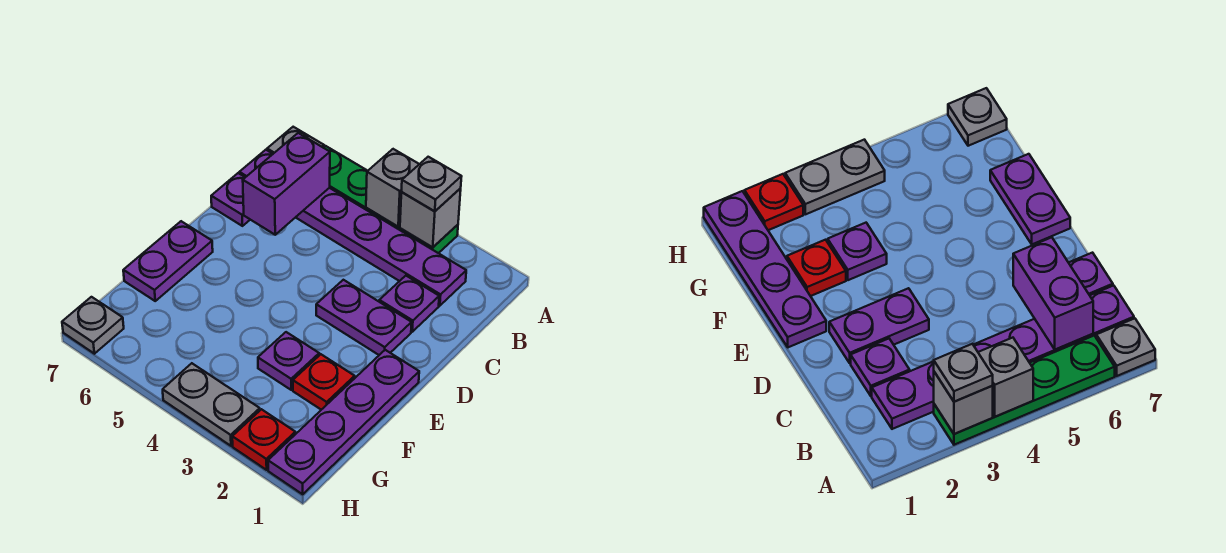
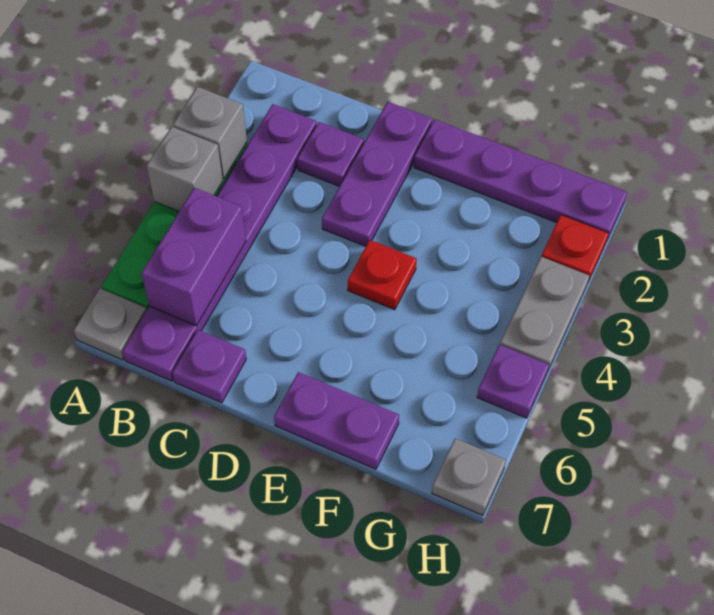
grey 1x1 plate [402,157,462,211] -> none
purple 1x2 brick [243,133,330,235] -> purple 1x2 brick turned to [141,188,246,326]
purple 1x2 plate [316,280,412,355] -> purple 1x3 plate [322,102,432,246]
red 1x1 plate [293,354,355,410] -> red 1x1 plate moved to [348,240,417,310]
purple 1x1 plate [258,332,319,390] -> purple 1x1 plate moved to [477,345,549,418]

